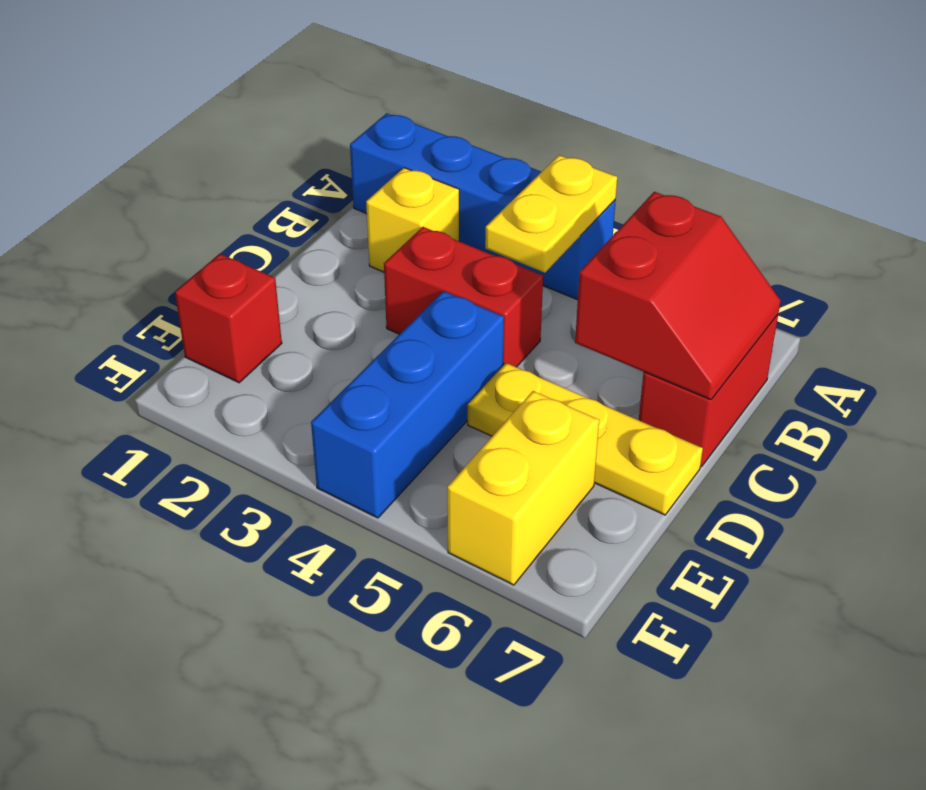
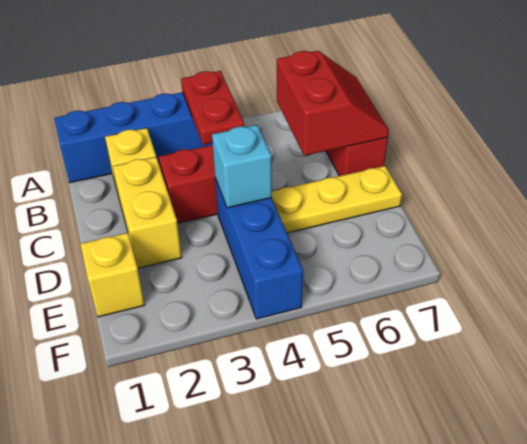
yellow 1x2 plate [485,155,617,273] -> red 1x2 plate [181,71,244,145]
none -> cyan 1x1 brick [212,125,272,208]
red 1x1 brick [175,254,282,383] -> yellow 1x1 brick [81,233,145,317]
yellow 1x2 brick [447,391,599,585] -> yellow 1x2 brick moved to [113,157,182,268]

